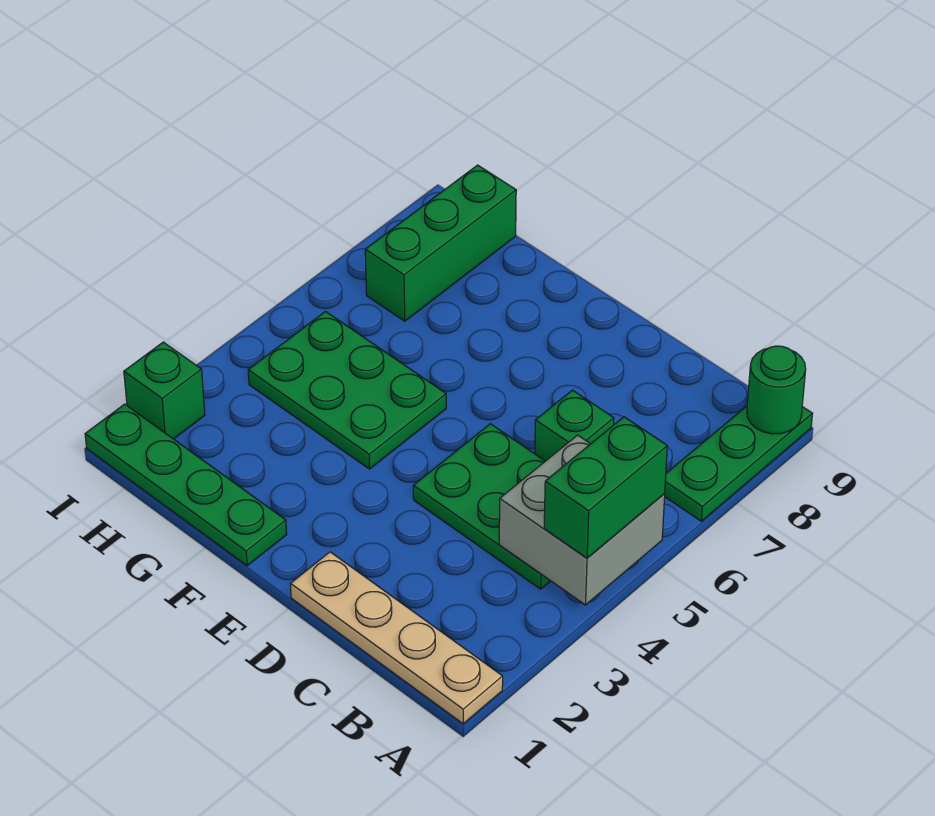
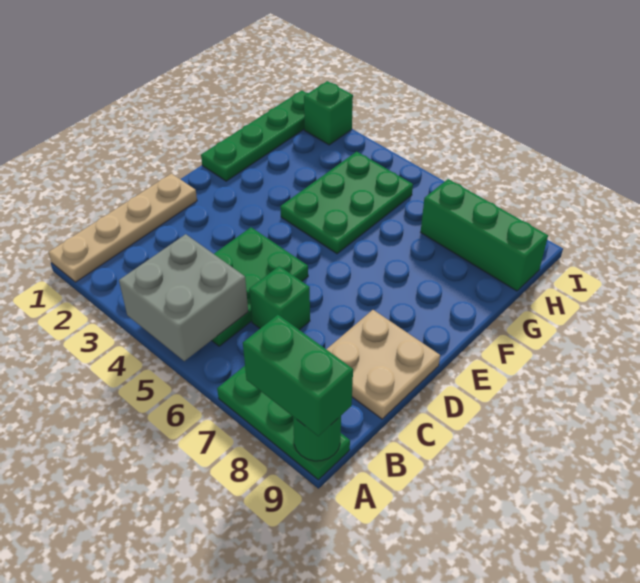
green 1x2 brick [544,417,667,558] -> green 1x2 brick moved to [243,315,353,436]
none -> tan 2x2 plate [326,310,440,419]

